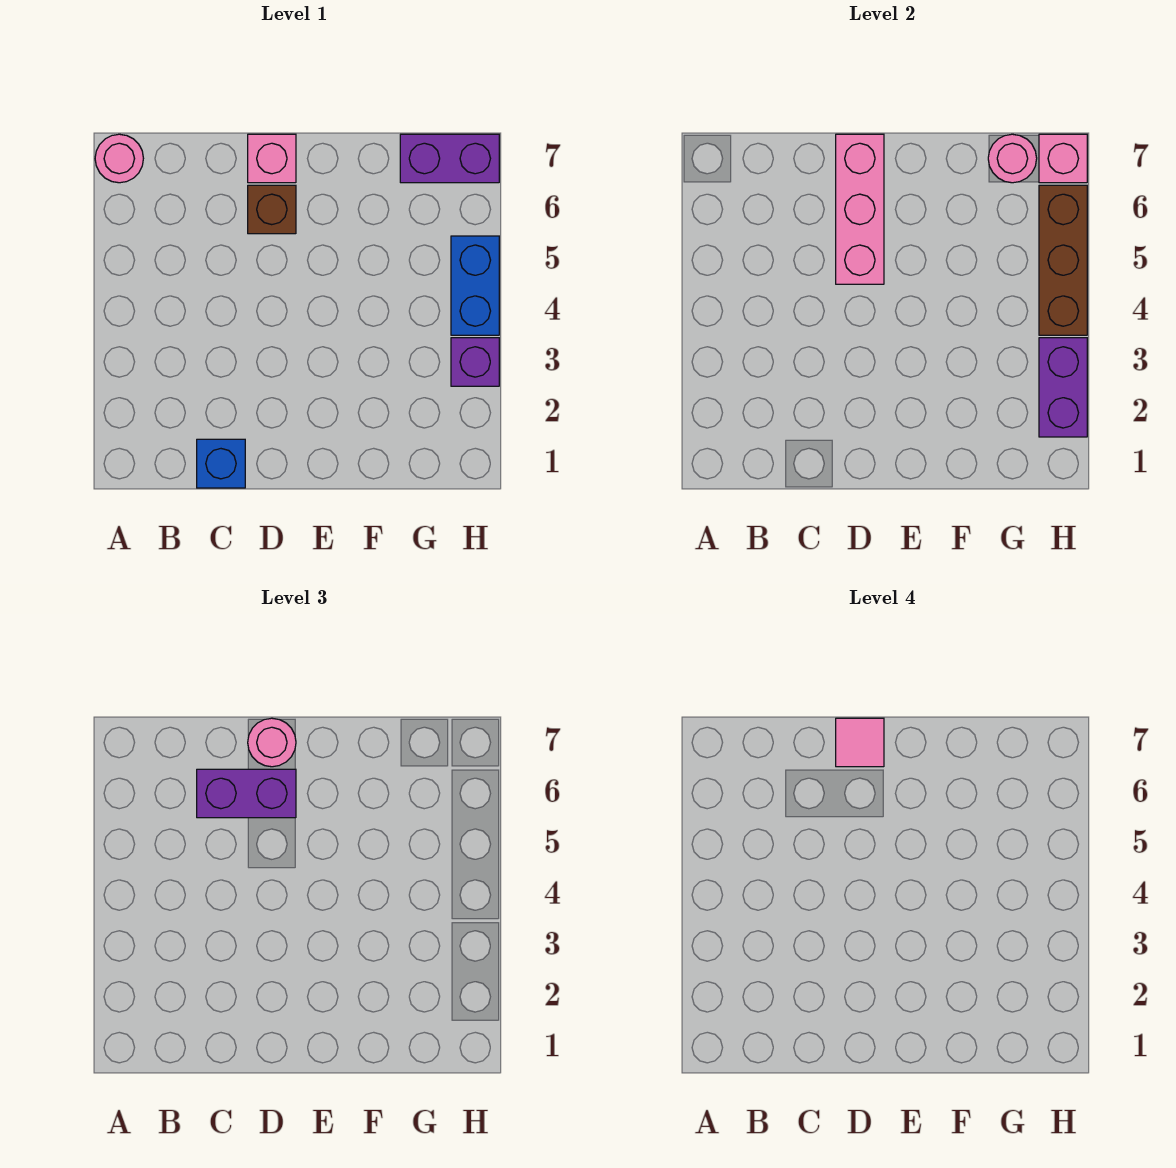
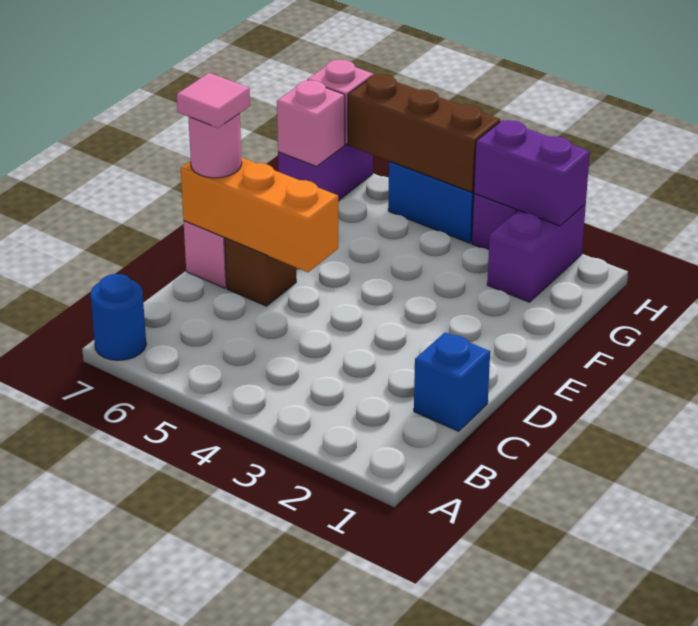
pink 1x1 round brick [95,134,143,183] -> blue 1x1 round brick [90,274,146,360]
purple 1x2 brick [197,769,296,818] -> purple 1x2 brick moved to [487,204,586,302]
pink 1x3 brick [836,134,884,284] -> orange 1x3 brick [181,157,338,272]
pink 1x1 round brick [988,134,1037,183] -> pink 1x1 brick [277,80,345,167]

